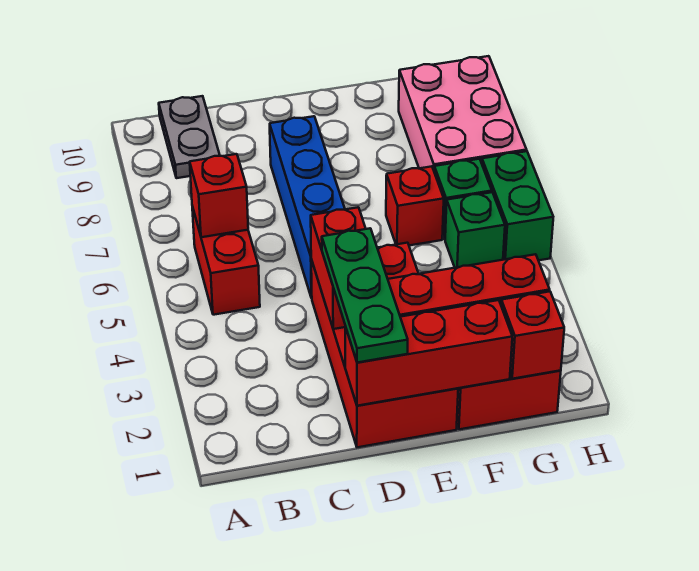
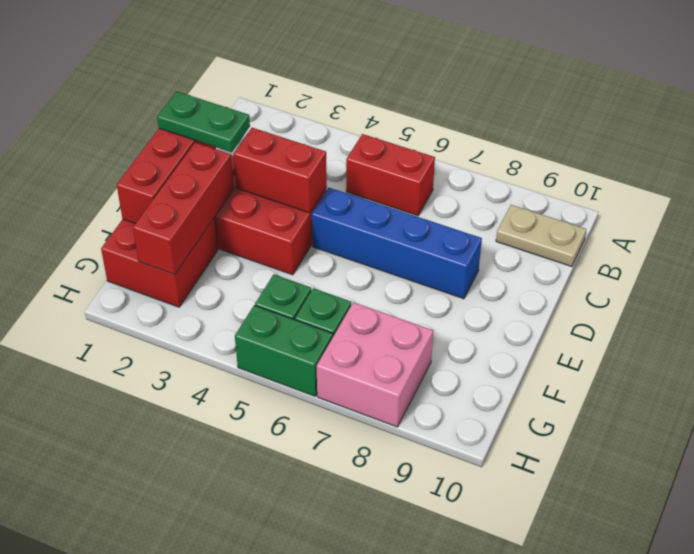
red 1x1 brick [190,154,248,237] -> none
grey 1x2 plate [159,96,220,178] -> tan 1x2 plate [496,205,586,267]
green 1x3 plate [322,228,408,363] -> green 1x2 plate [157,91,250,152]
red 1x1 brick [386,166,444,245] -> none
red 1x1 brick [501,291,564,379] -> none
pink 2x3 brick [399,56,526,170] -> pink 2x2 brick [317,302,433,427]

